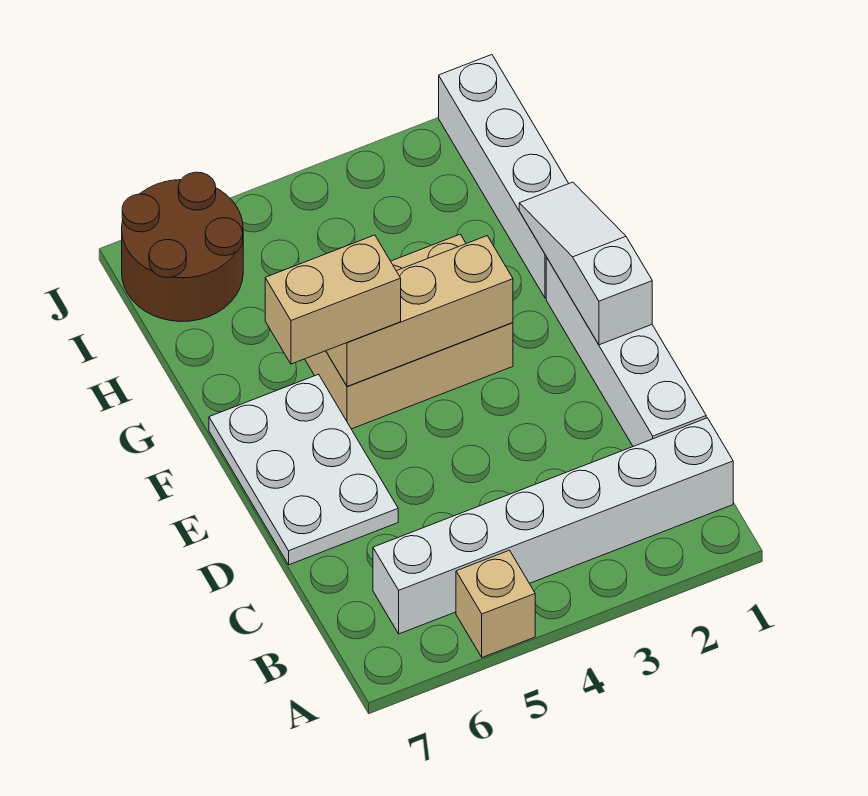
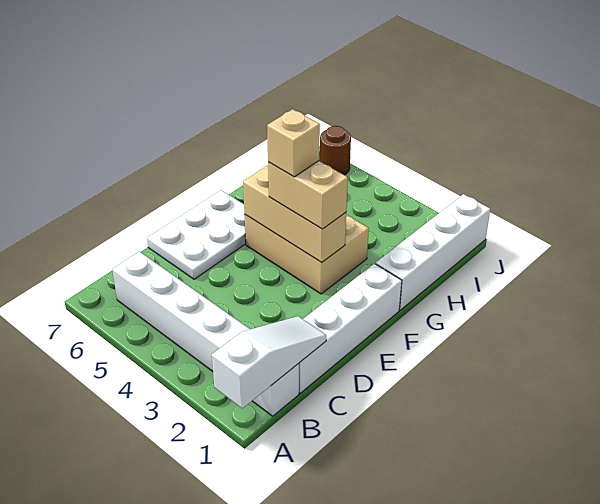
tan 1x1 brick [456,550,535,658] -> tan 1x1 brick moved to [267,109,320,177]
white 1x3 slope [519,182,652,345] -> white 1x3 slope moved to [212,316,326,408]
tan 1x2 brick [265,235,401,364] -> tan 1x2 brick moved to [268,161,348,229]
brown 2x2 round brick [122,172,243,322] -> brown 1x1 round brick [320,126,351,175]

